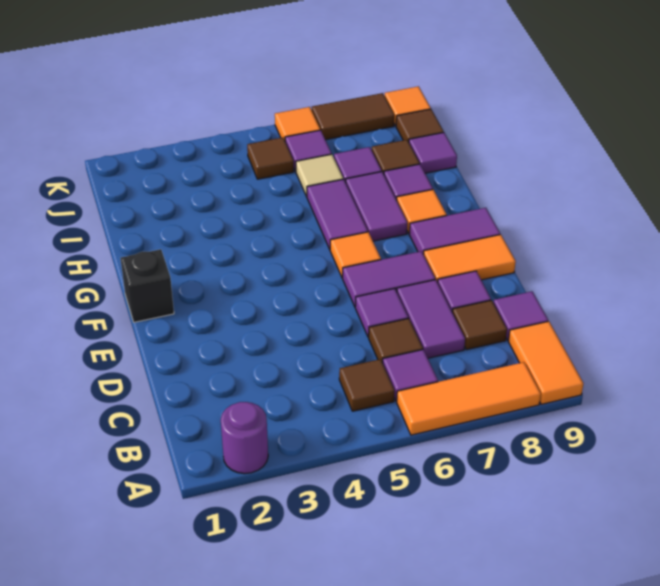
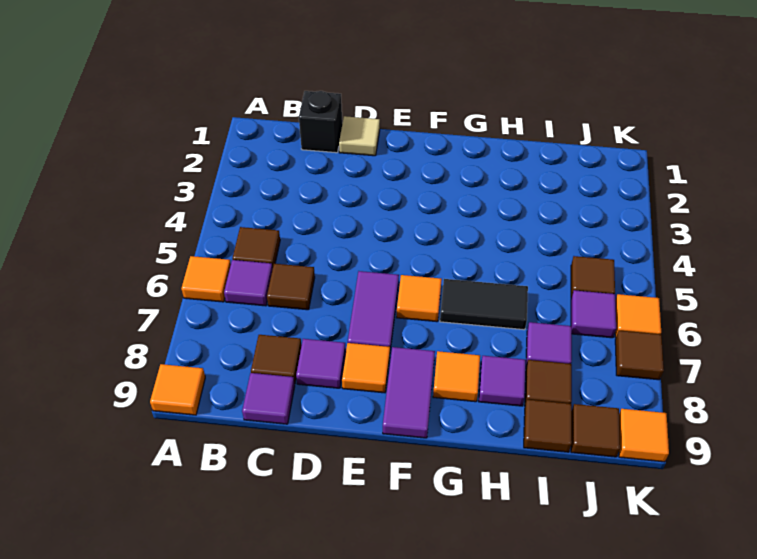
purple 1x1 round brick [221,402,268,474] -> none
orange 1x3 tile [397,362,541,435] -> orange 1x1 tile [181,256,231,302]
orange 1x2 tile [508,321,583,404] -> orange 1x1 tile [150,364,205,415]
purple 1x2 tile [397,280,465,358] -> none
purple 1x1 tile [355,289,408,337] -> none
orange 1x2 tile [423,235,516,282] -> orange 1x1 tile [342,343,390,393]
black 1x1 brick [121,249,174,322] -> black 1x1 brick moved to [299,91,342,153]
purple 1x2 tile [307,179,368,249] -> black 1x2 tile [440,279,528,330]
purple 1x2 tile [346,172,407,241] -> none
tan 1x1 tile [296,154,343,197] -> tan 1x1 tile moved to [339,116,380,156]
purple 1x1 tile [409,133,457,173] -> brown 1x1 tile [524,400,572,452]
brown 1x2 tile [312,93,394,140] -> brown 1x1 tile [615,330,664,380]

